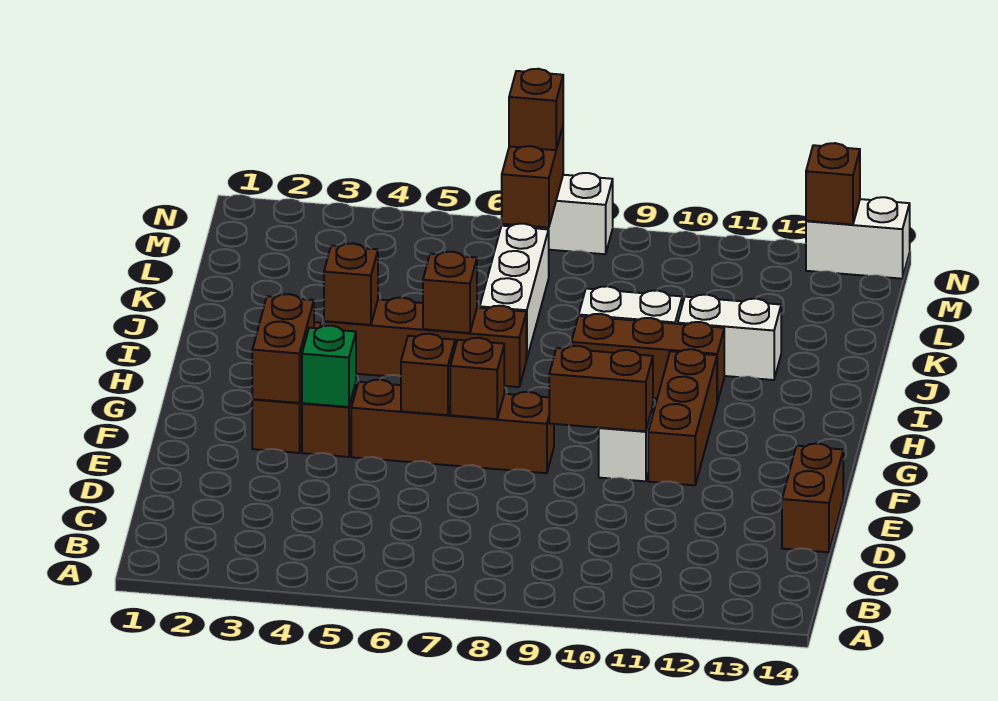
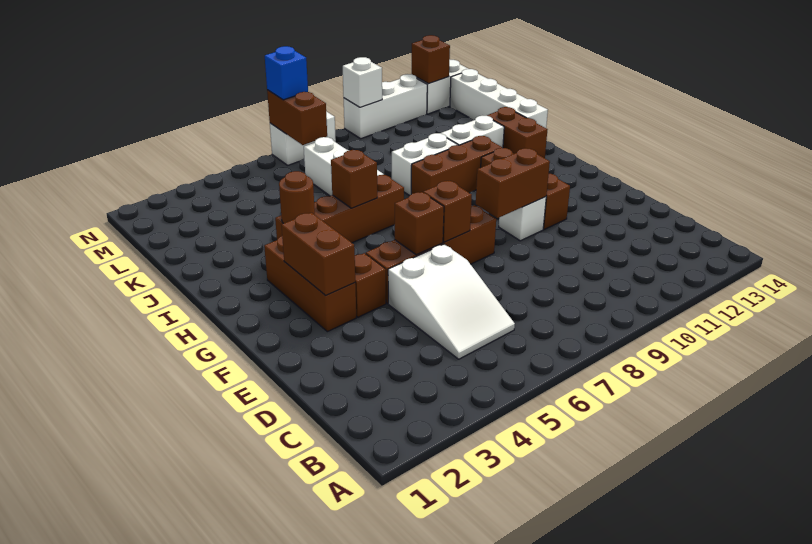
none -> white 2x3 slope [388,244,515,359]
brown 1x2 brick [782,444,843,552] -> brown 1x2 brick moved to [487,107,547,158]
green 1x1 brick [302,326,356,407] -> none
brown 1x1 brick [324,243,378,325] -> brown 1x1 round brick [279,171,315,224]
none -> white 1x4 brick [450,69,548,128]
brown 1x1 brick [509,69,563,150] -> blue 1x1 brick [265,46,308,100]
none -> white 1x3 brick [344,74,427,139]
none -> white 1x1 brick [343,57,382,107]

